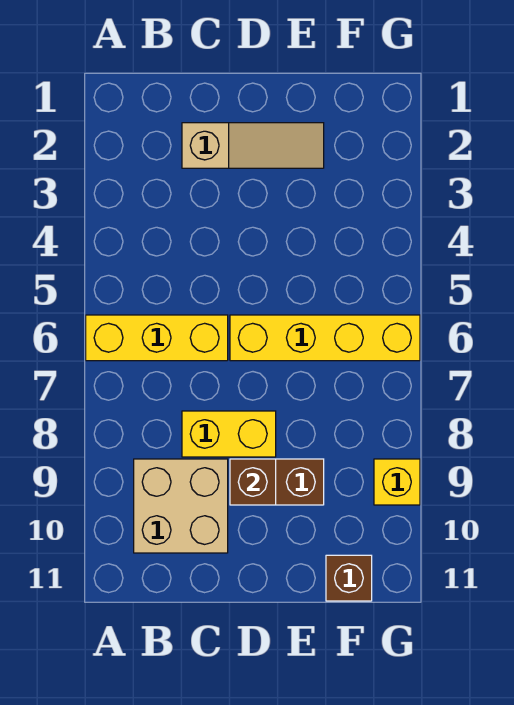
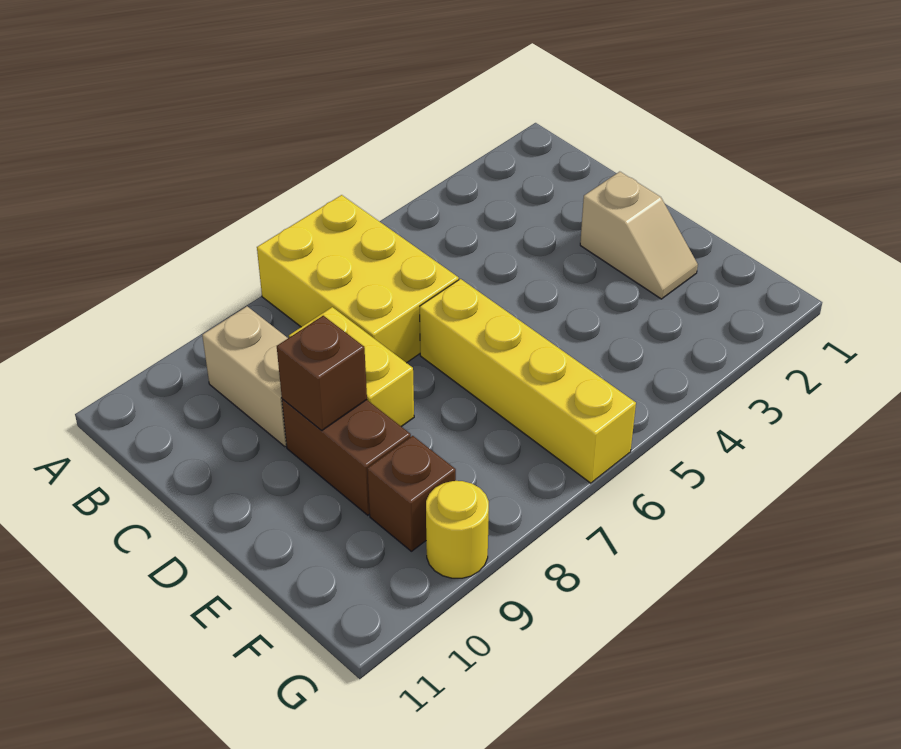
yellow 1x3 brick [86,315,228,361] -> yellow 2x3 brick [257,195,459,363]
tan 2x2 brick [134,459,228,553] -> tan 1x2 brick [202,306,288,447]
tan 1x3 slope [182,123,324,168] -> tan 1x2 slope [580,172,698,299]
brown 1x1 brick [326,555,372,601] -> brown 1x1 brick moved to [367,436,456,551]
yellow 1x1 brick [374,459,420,505] -> yellow 1x1 round brick [426,481,489,578]

